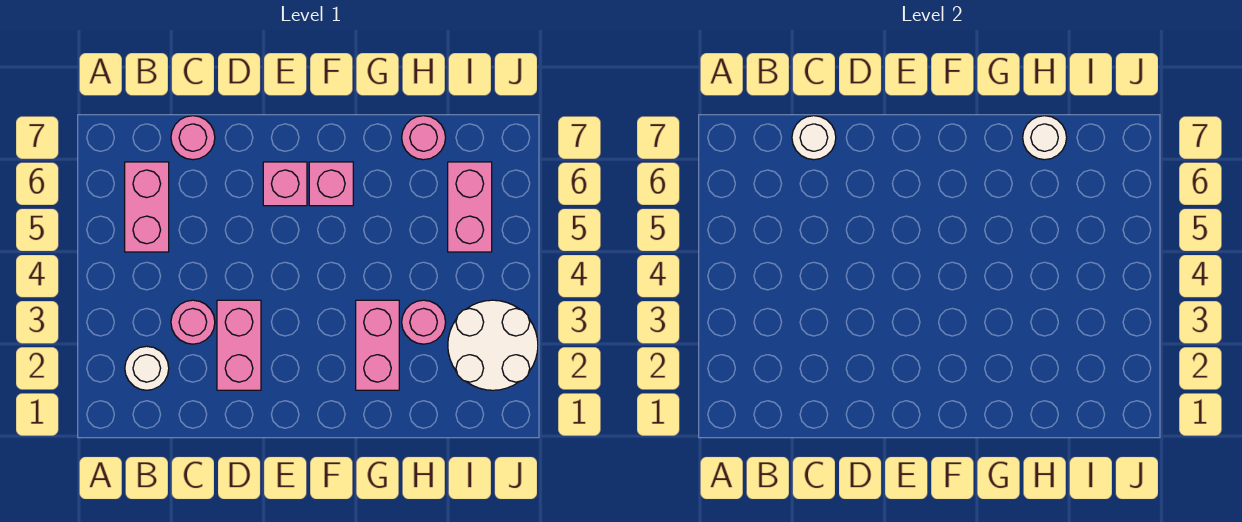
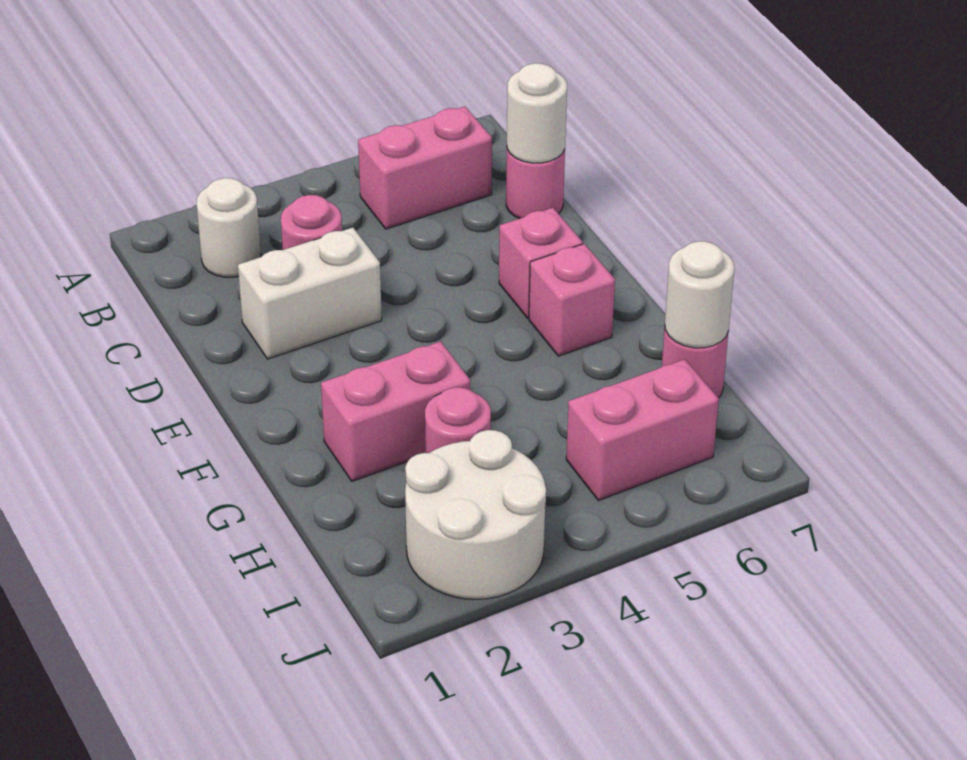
pink 1x2 brick [217,300,261,390] -> white 1x2 brick [238,228,382,359]

